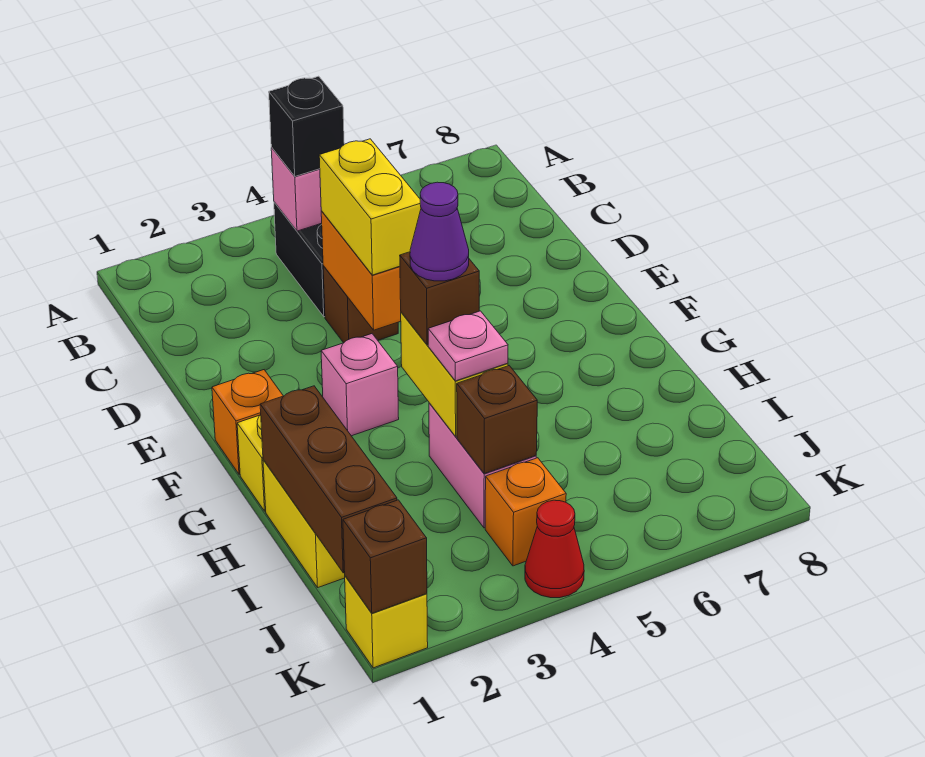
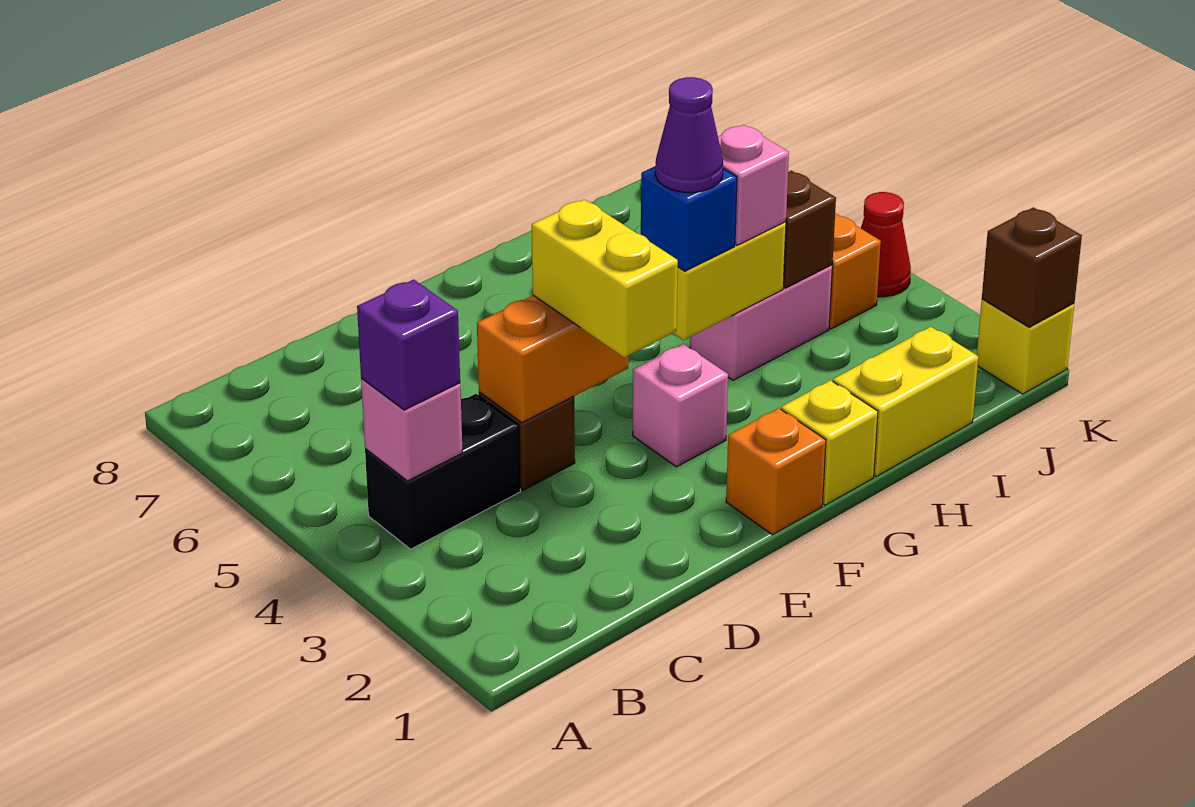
black 1x1 brick [269,76,344,176] -> purple 1x1 brick [357,279,460,410]
yellow 1x2 brick [319,139,421,275] -> yellow 1x2 brick turned to [532,199,678,357]
brown 1x1 brick [400,252,479,345] -> blue 1x1 brick [641,166,737,271]
brown 1x3 brick [260,386,397,573] -> none
pink 1x1 plate [428,311,508,381] -> pink 1x1 brick [718,125,789,245]

